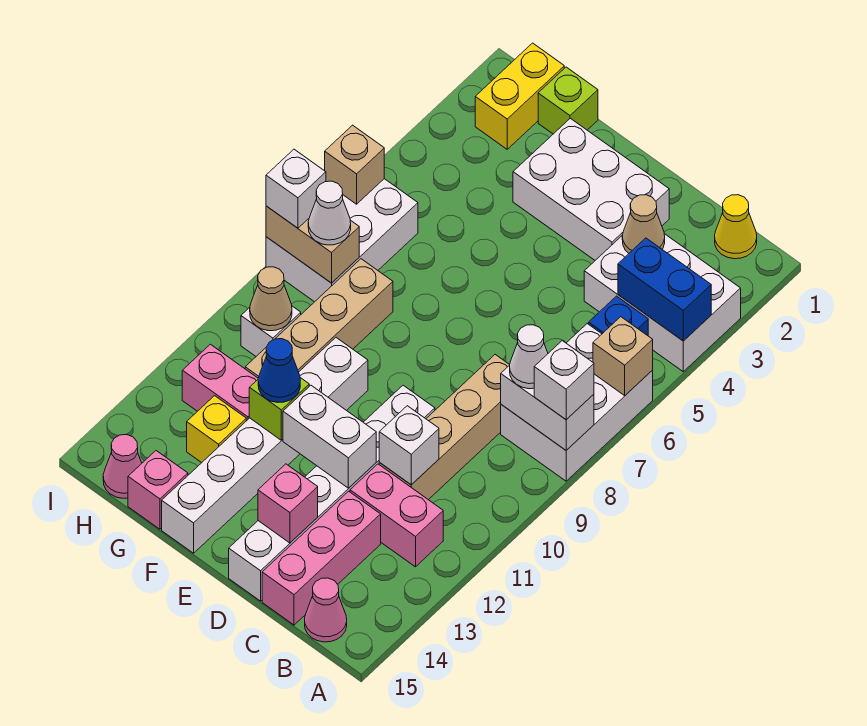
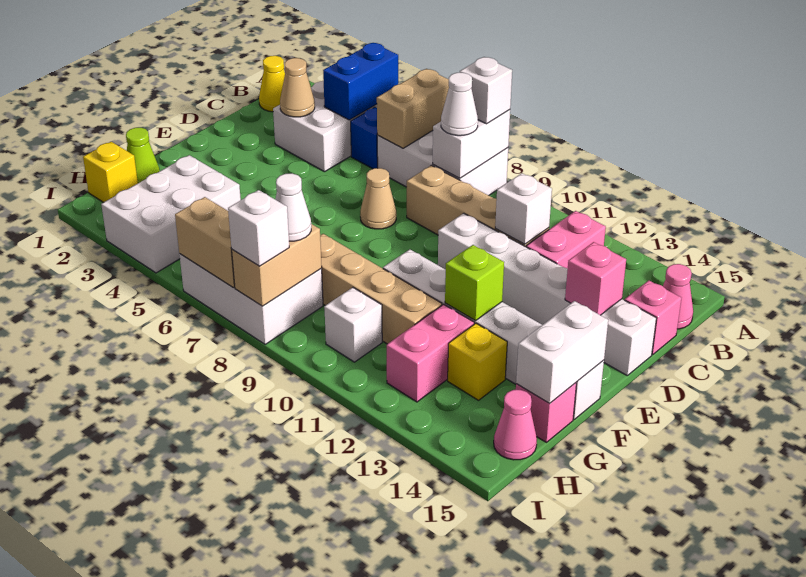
tan 1x1 brick [593,317,653,395] -> tan 1x2 brick [377,69,449,148]
pink 1x3 brick [262,491,381,625] -> pink 1x1 brick [625,280,681,355]
white 2x3 brick [513,118,669,260] -> white 2x3 brick moved to [101,155,241,273]
white 1x2 brick [283,385,376,488] -> white 1x2 brick moved to [516,301,608,403]
blue 1x1 cone [258,339,300,403] -> none
lime 1x1 brick [538,67,598,134] -> lime 1x1 cone [126,128,160,183]
yellow 1x2 brick [475,43,564,149] -> yellow 1x1 brick [83,142,138,202]
tan 1x1 cone [250,267,292,331] -> tan 1x1 cone moved to [360,168,396,229]
tan 1x1 brick [325,125,384,204] -> tan 1x2 brick [175,197,235,288]

